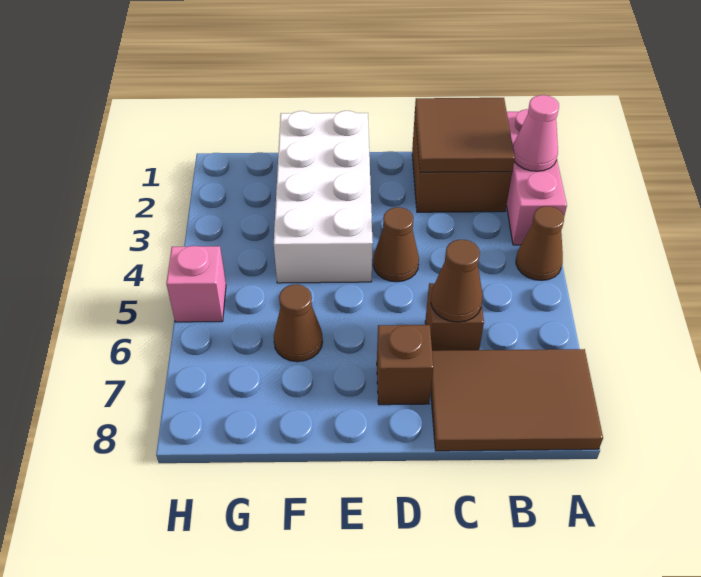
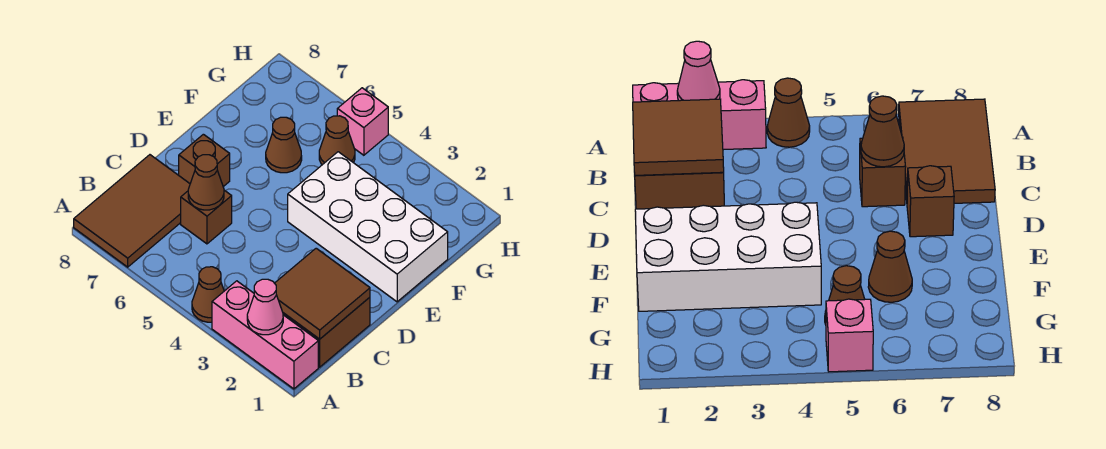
brown 1x1 cone [373,207,419,282] -> brown 1x1 cone moved to [319,116,355,165]

